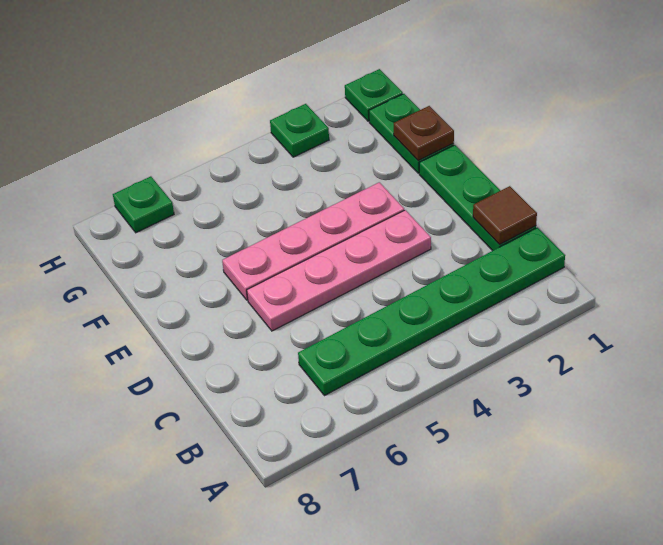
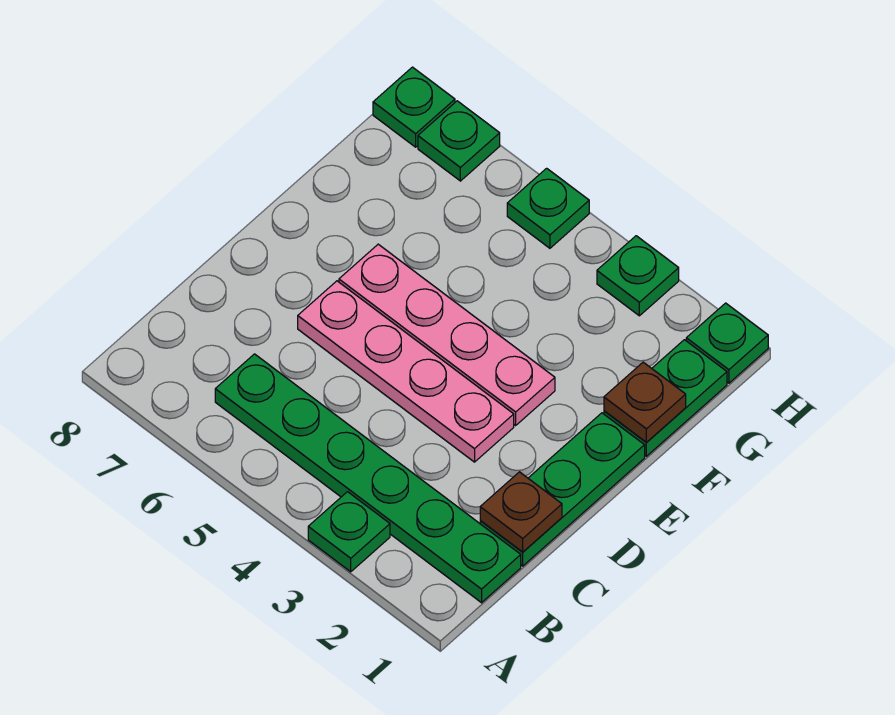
none -> green 1x1 plate [308,492,390,572]
brown 1x1 tile [473,186,537,245] -> brown 1x1 plate [480,472,562,552]
none -> green 1x1 plate [507,168,589,248]
none -> green 1x1 plate [373,67,455,147]

